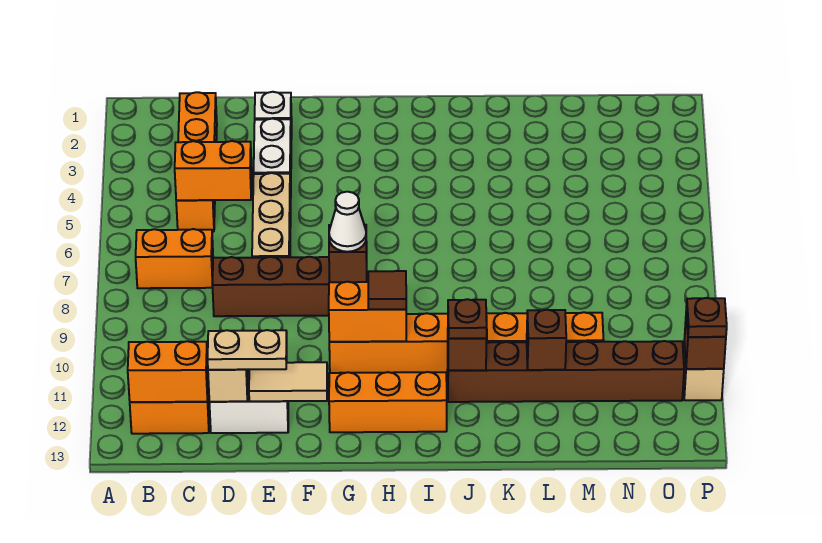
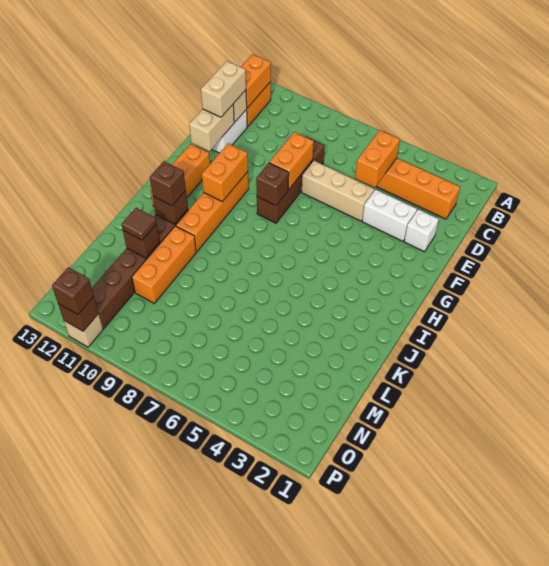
orange 1x2 brick [136,229,213,288] -> orange 1x2 brick moved to [269,132,314,190]
tan 1x2 plate [208,330,287,370] -> tan 1x2 brick [201,61,246,117]
tan 1x2 tile [249,362,327,401] -> tan 1x2 brick [189,105,234,151]
white 1x1 cone [329,192,366,252] -> none
brown 1x1 tile [368,271,406,310] -> brown 1x1 tile moved to [122,208,157,240]
brown 1x1 plate [448,299,487,338] -> brown 1x1 brick [150,161,186,206]
brown 1x1 plate [686,298,727,337] -> brown 1x1 brick [52,267,94,314]

